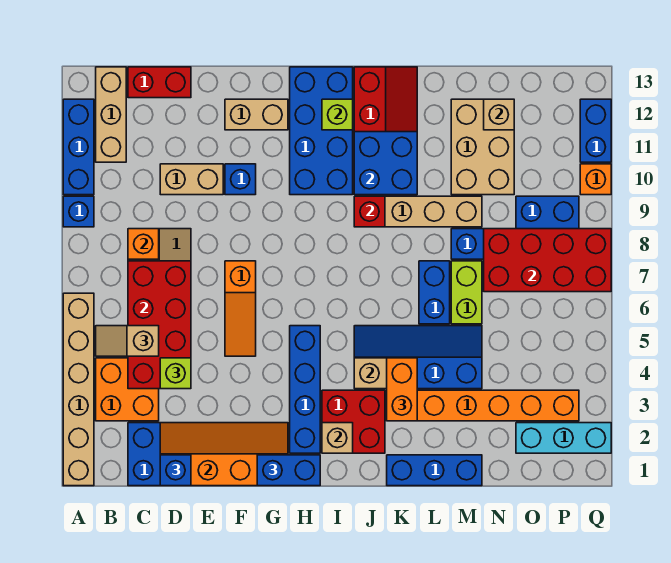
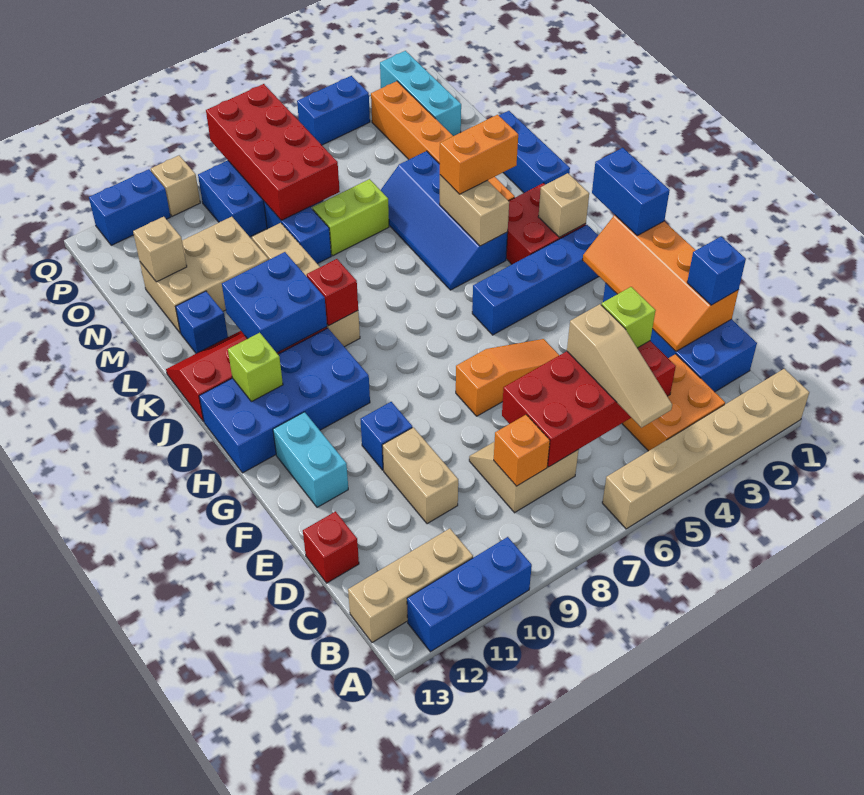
blue 1x1 brick [63,196,94,227] -> blue 1x1 brick moved to [176,291,228,353]
tan 1x2 slope [96,326,159,356] -> tan 1x3 slope [567,304,672,428]
red 1x2 brick [128,67,191,98] -> red 1x1 brick [303,511,359,583]
tan 1x2 brick [225,99,288,130] -> cyan 1x2 brick [273,412,348,507]
blue 1x2 brick [419,261,450,324] -> blue 1x2 brick moved to [297,76,370,145]
orange 1x1 brick [580,164,611,195] -> tan 1x1 brick [151,155,200,216]

